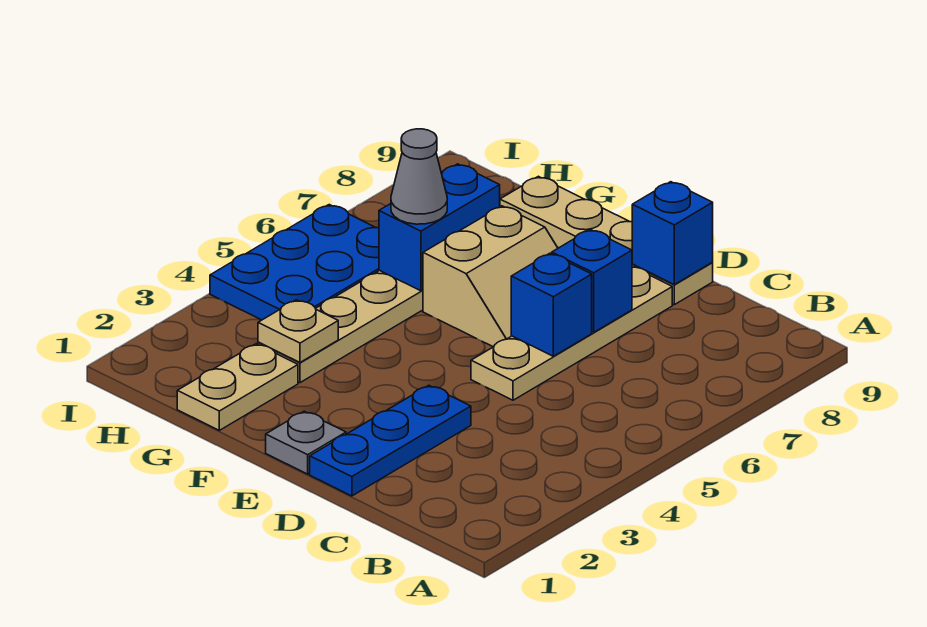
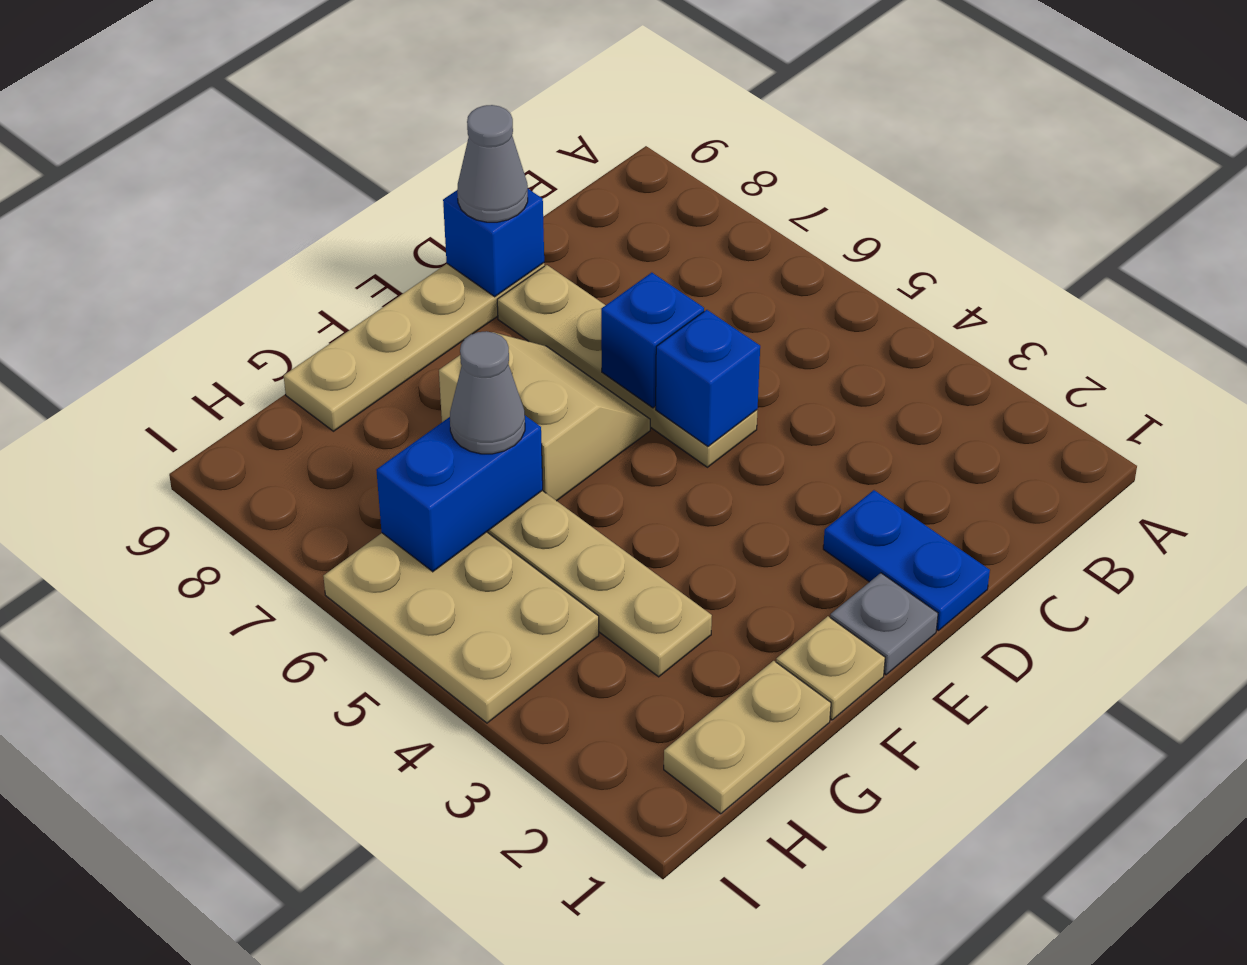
blue 1x3 plate [310,385,471,496] -> blue 1x2 plate [823,490,990,631]
blue 1x1 brick [552,230,632,332] -> blue 1x1 brick moved to [656,310,760,446]
none -> grey 1x1 cone [457,105,528,222]
tan 1x2 plate [177,344,298,430] -> tan 1x2 plate turned to [664,661,831,814]
tan 1x1 plate [258,300,338,362] -> tan 1x1 plate moved to [776,616,885,720]
blue 1x2 brick [379,164,500,291] -> blue 1x2 brick turned to [376,416,543,572]
blue 2x3 plate [210,205,379,320] -> tan 2x3 plate [323,532,599,723]

